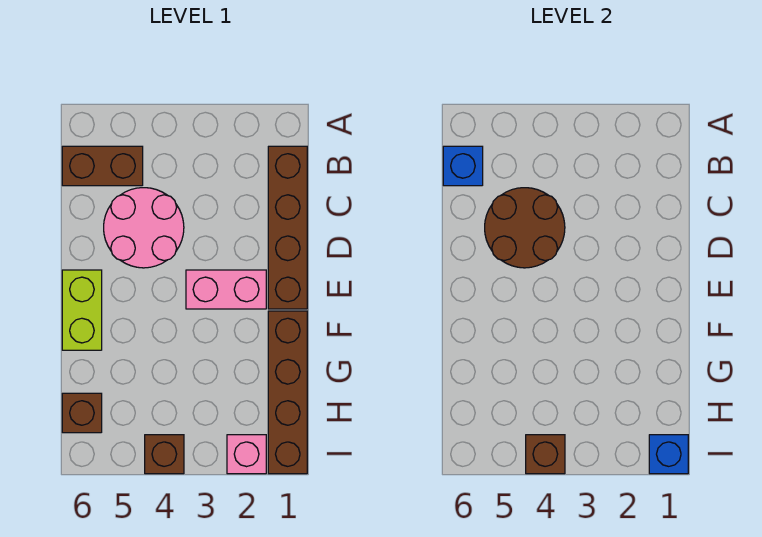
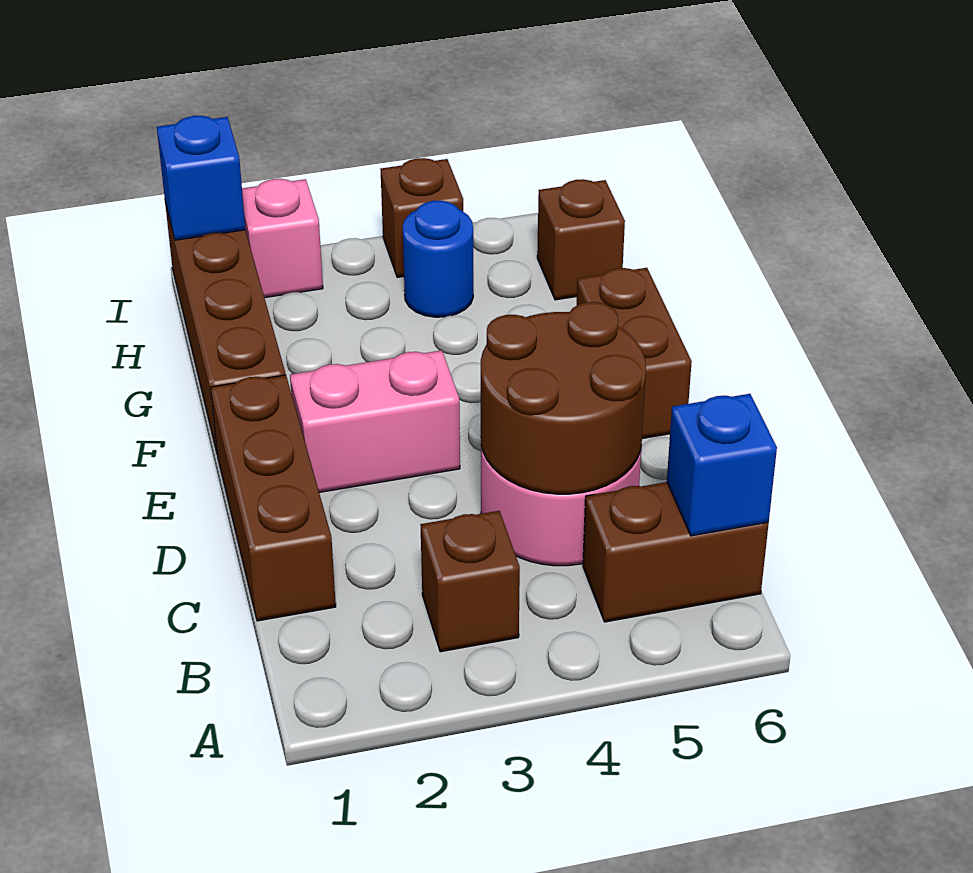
brown 1x4 brick [268,146,307,309] -> brown 1x3 brick [211,375,336,621]
lime 1x2 brick [62,270,102,350] -> brown 1x2 brick [577,268,692,439]
none -> blue 1x1 round brick [403,200,473,317]
brown 1x1 brick [526,435,565,474] -> brown 1x1 brick moved to [420,511,520,652]

